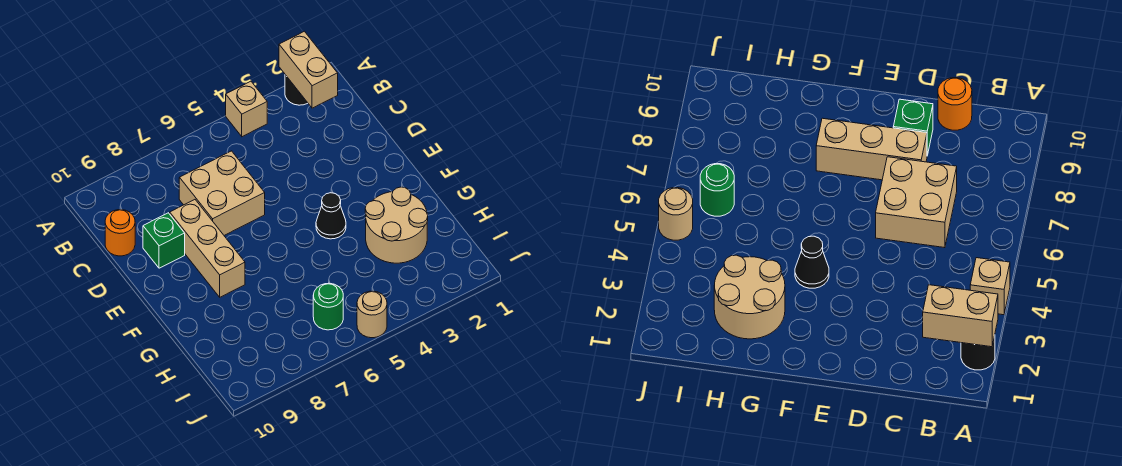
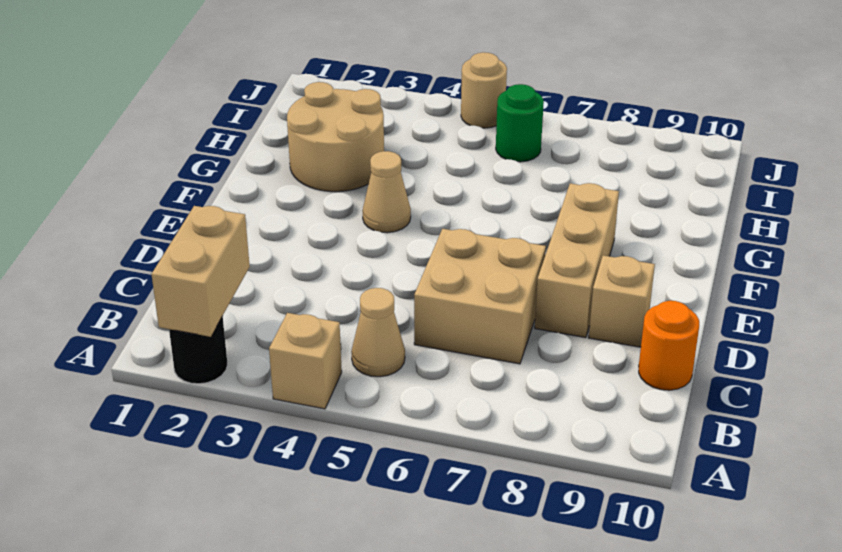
none -> tan 1x1 cone [351,288,405,377]
green 1x1 brick [143,213,185,268] -> tan 1x1 brick [589,255,655,347]
black 1x1 cone [316,193,346,239] -> tan 1x1 cone [362,151,411,233]

